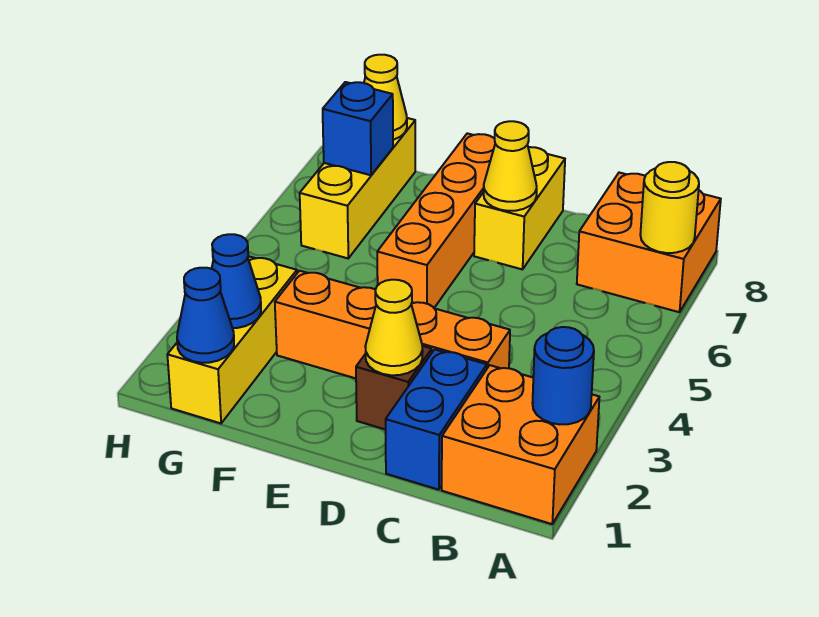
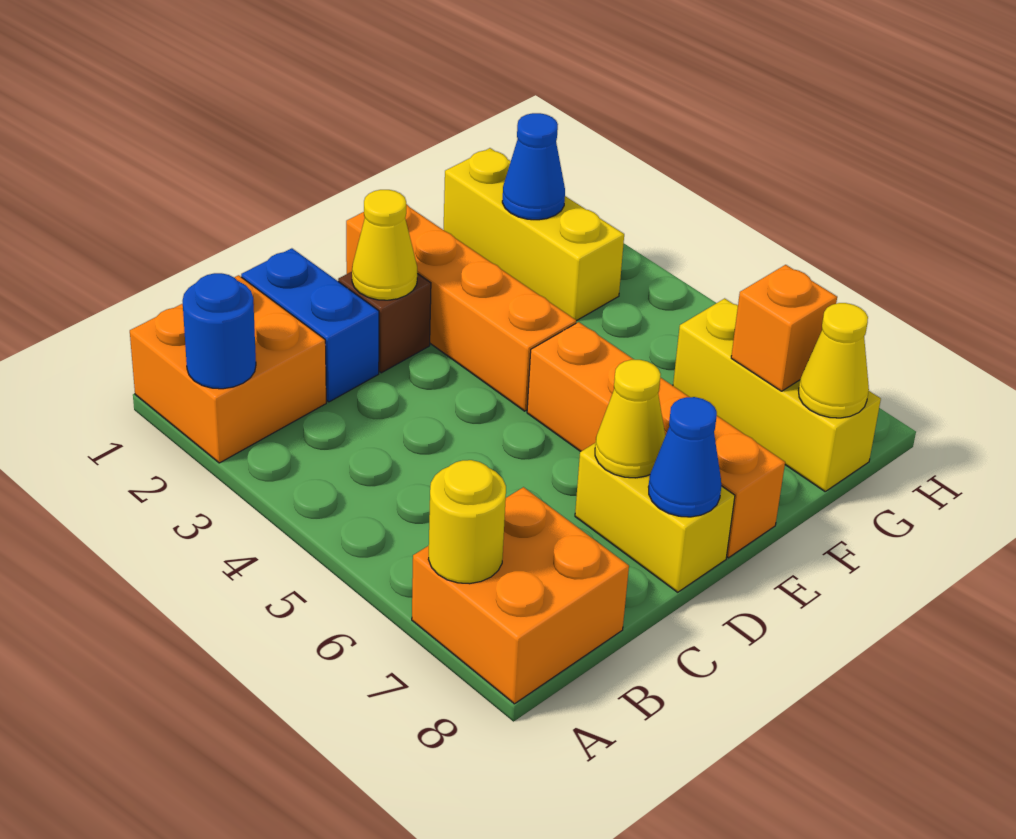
orange 1x4 brick [275,271,510,378] -> orange 1x4 brick turned to [346,204,576,411]
blue 1x1 cone [177,268,234,363] -> blue 1x1 cone moved to [649,397,721,517]
blue 1x1 brick [323,82,393,175] -> orange 1x1 brick [731,265,837,391]

